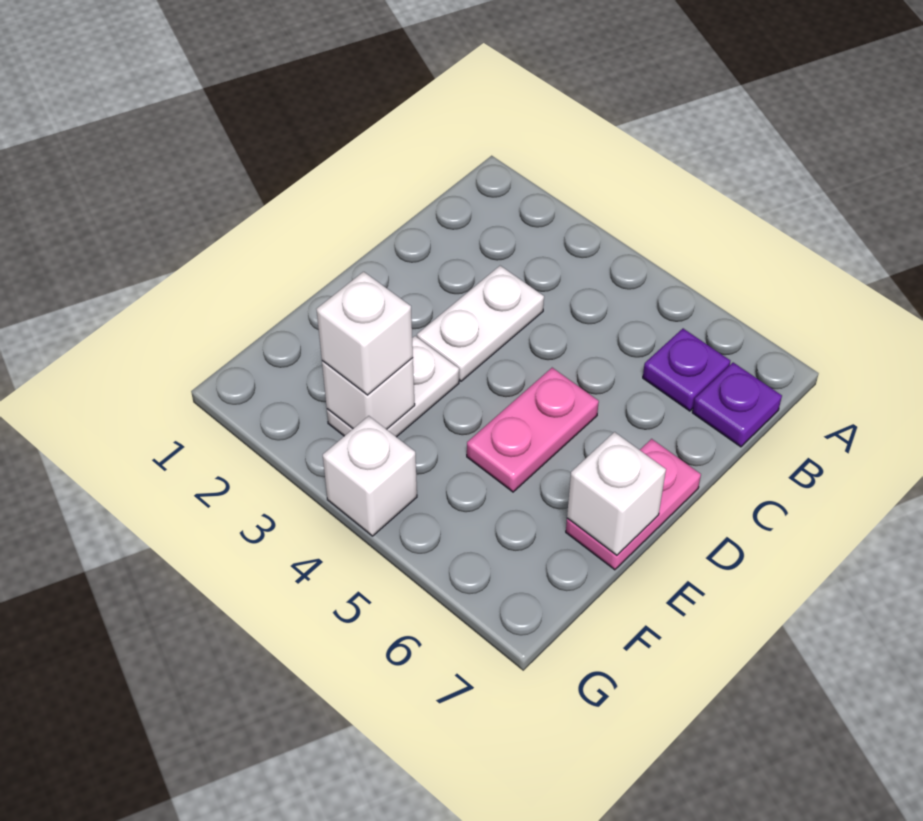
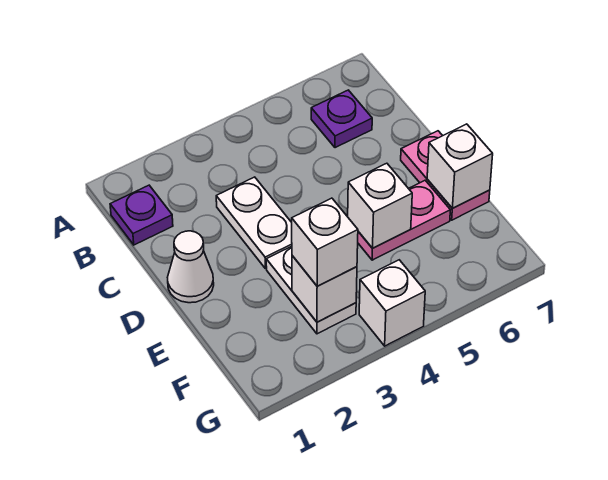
purple 1x1 plate [692,363,782,447] -> purple 1x1 plate moved to [110,185,173,245]
none -> white 1x1 cone [168,231,214,303]
pink 1x2 plate [467,368,599,492] -> pink 1x2 plate turned to [358,180,450,260]
none -> white 1x1 brick [348,163,412,248]

